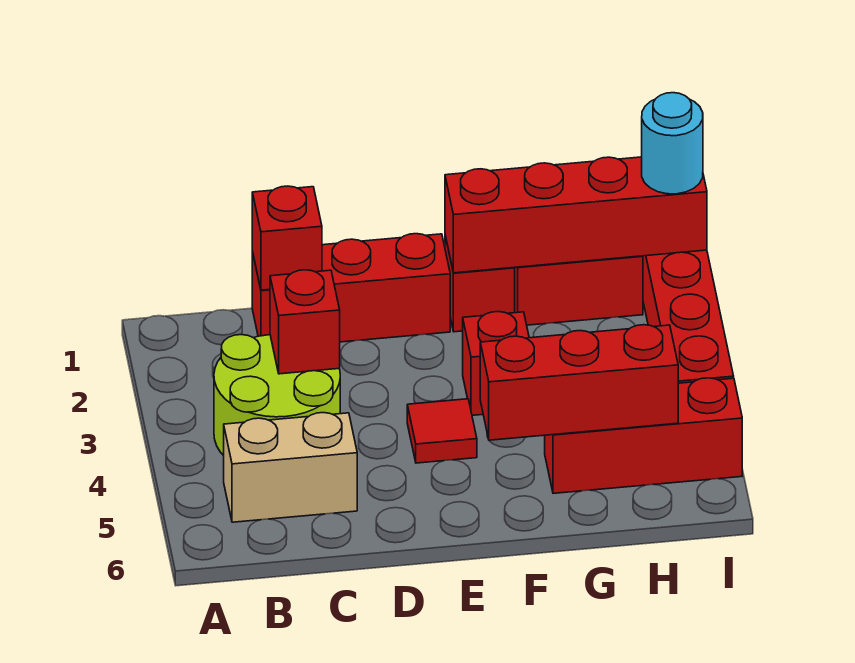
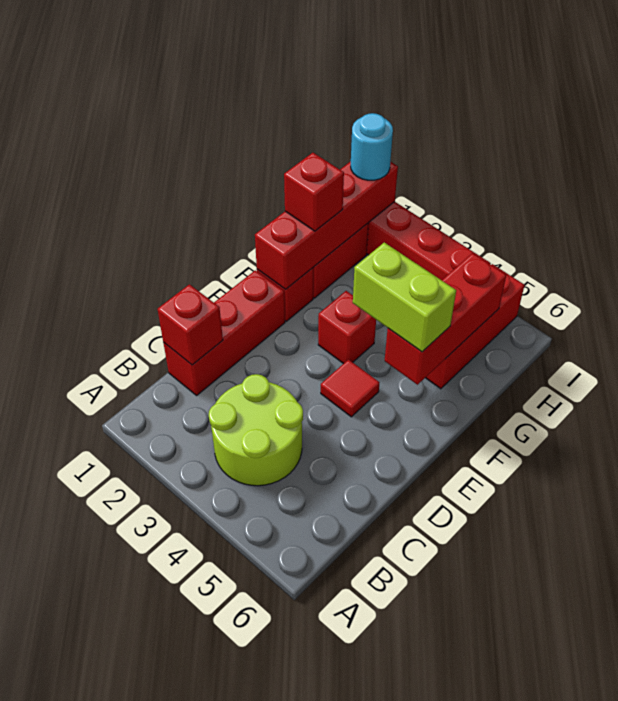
tan 1x2 brick [224,413,357,522] -> none
red 1x1 brick [270,270,340,374] -> red 1x1 brick moved to [284,153,344,231]
none -> lime 1x2 brick [353,242,456,352]

